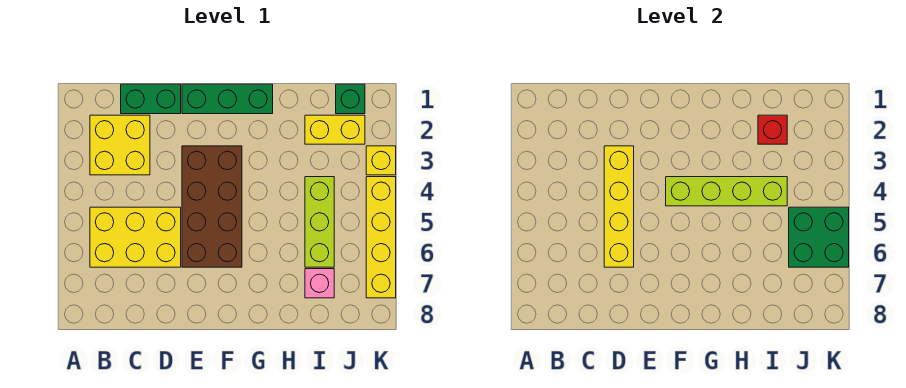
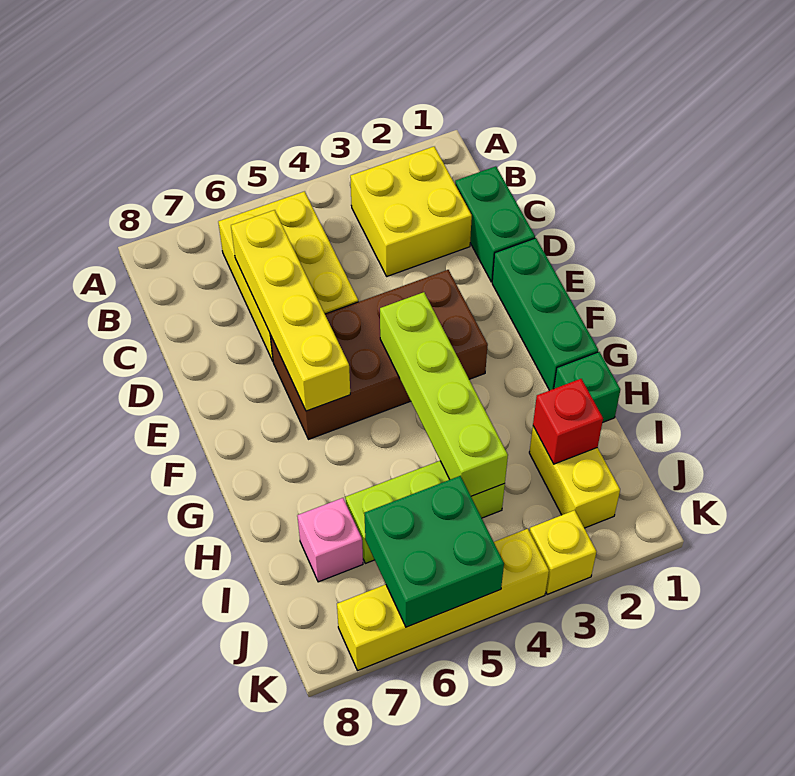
yellow 1x4 brick [604,146,634,267] -> yellow 1x4 brick turned to [231,210,350,411]
green 1x1 brick [336,84,365,114] -> green 1x1 brick moved to [554,352,620,423]

